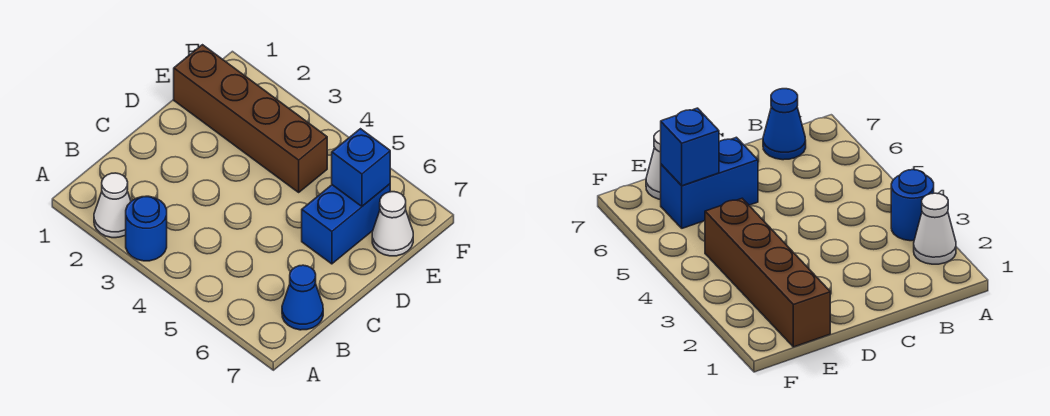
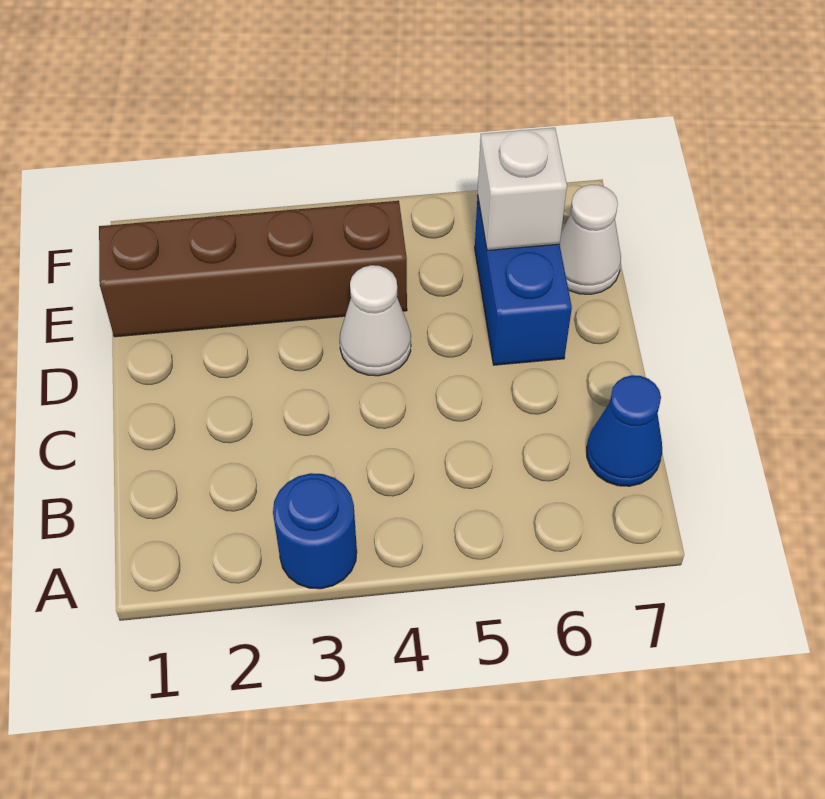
white 1x1 cone [94,173,131,238] -> white 1x1 cone moved to [340,265,411,376]
blue 1x1 brick [332,129,390,206] -> white 1x1 brick [478,128,567,250]

